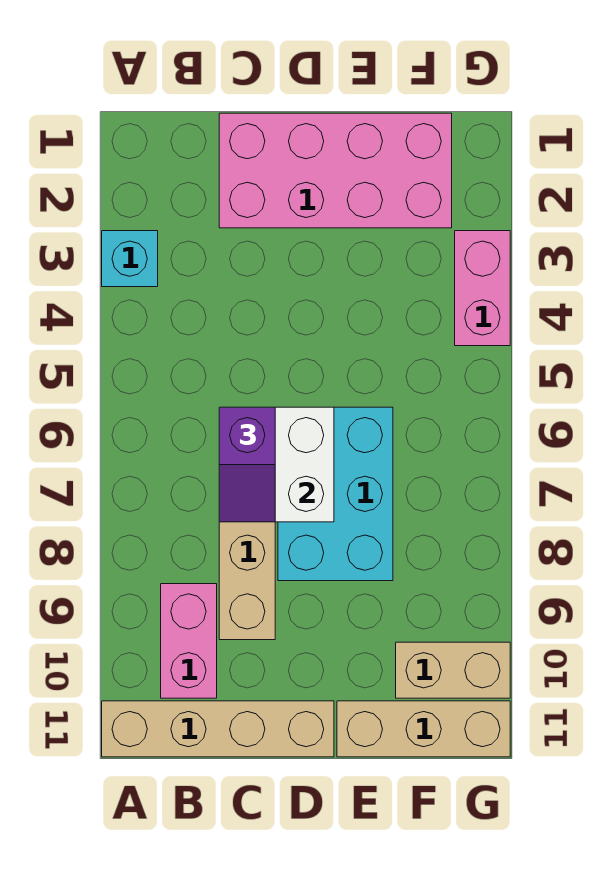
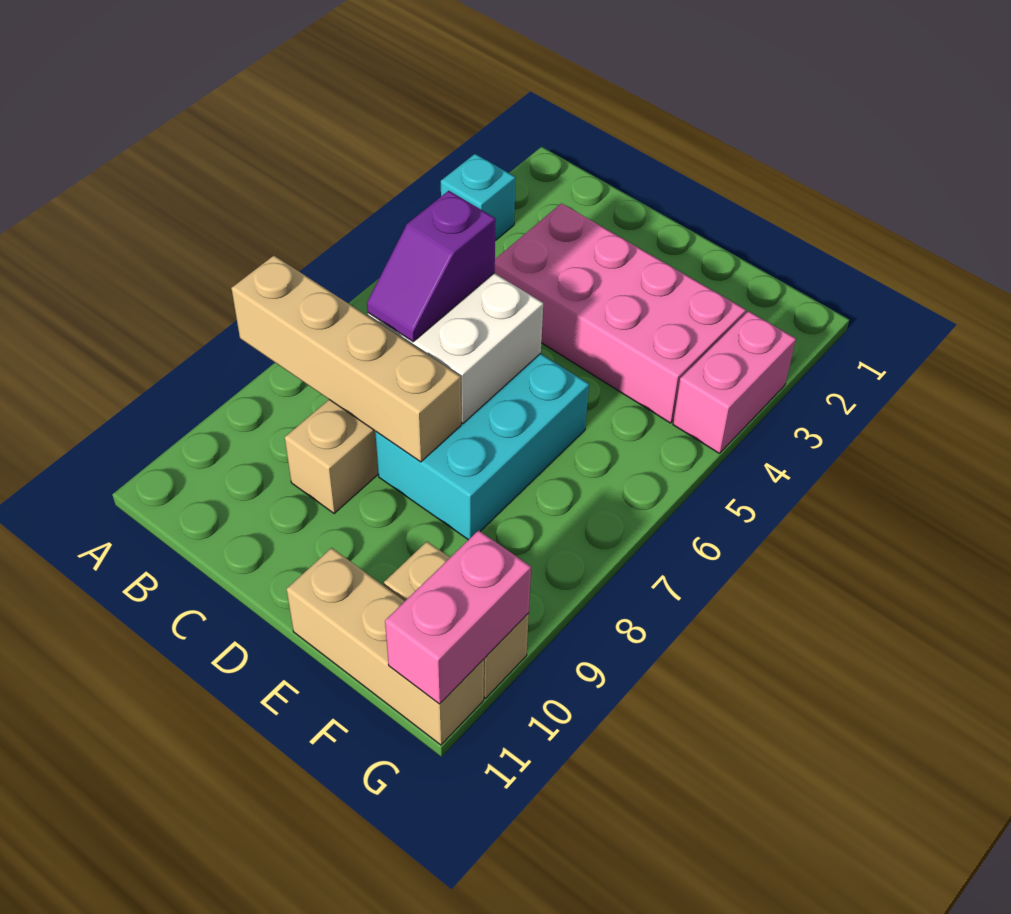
tan 1x4 brick [102,701,334,757] -> tan 1x4 brick moved to [231,256,461,462]
pink 1x2 brick [161,584,217,698] -> pink 1x2 brick moved to [385,530,531,704]
pink 2x4 brick [219,113,452,228] -> pink 2x4 brick moved to [495,203,746,423]

